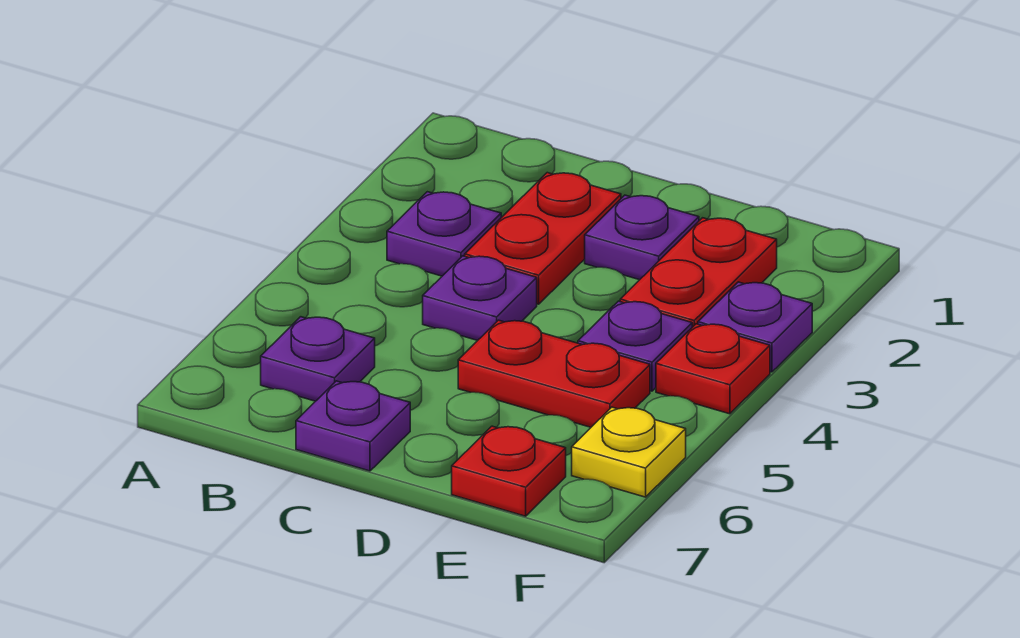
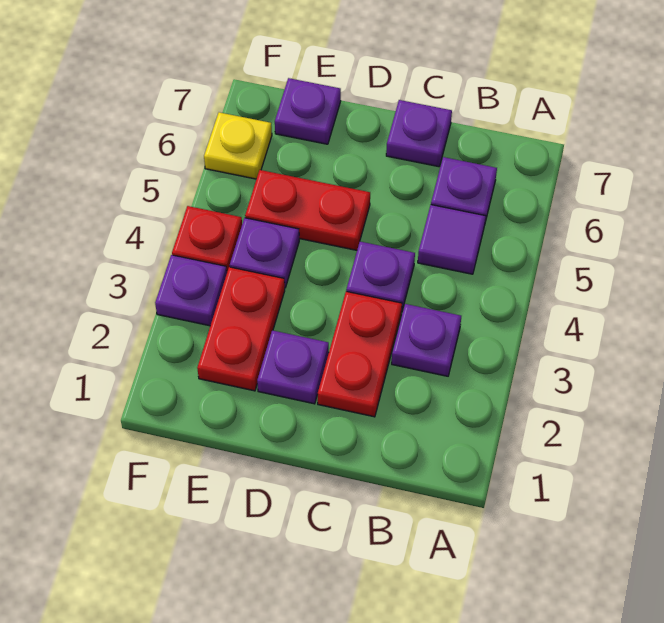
none -> purple 1x1 tile [418,205,486,274]
red 1x1 plate [452,426,566,516] -> purple 1x1 plate [275,78,341,144]

